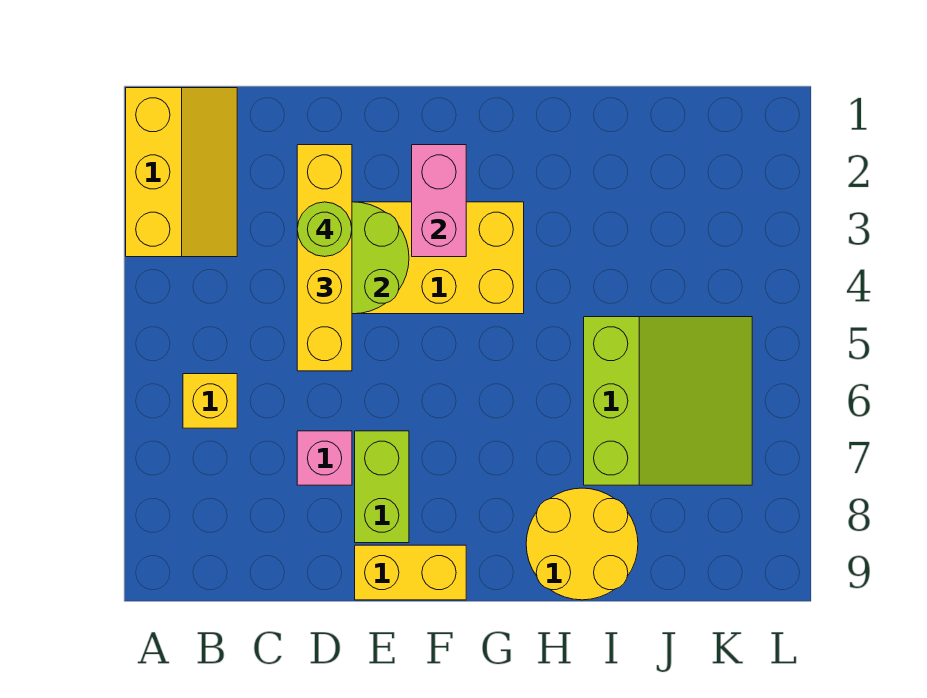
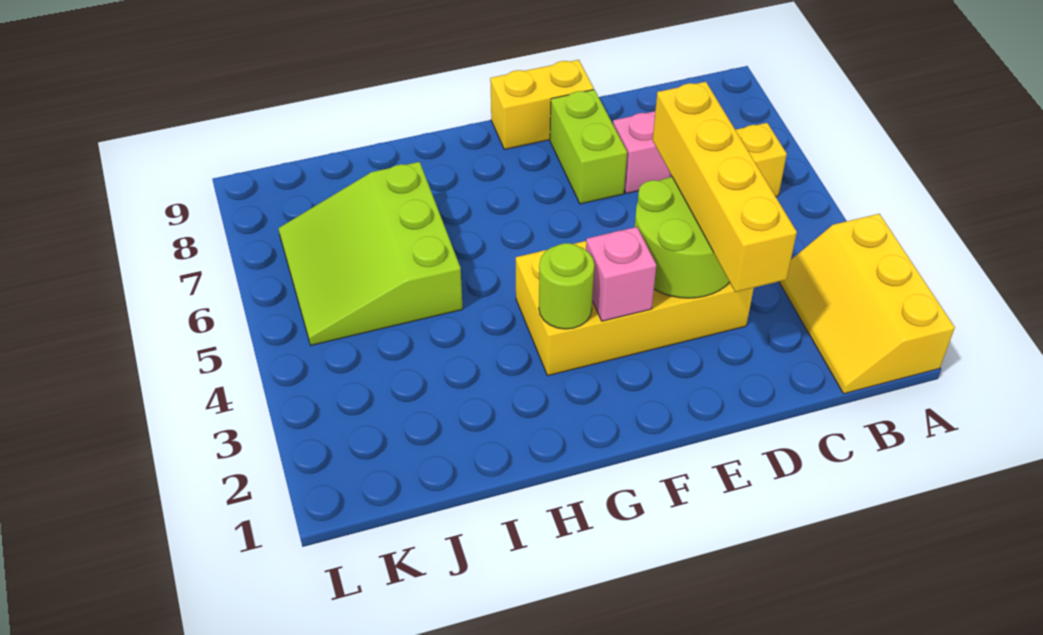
lime 1x1 round brick [297,202,352,257] -> lime 1x1 round brick moved to [539,243,594,329]
pink 1x2 brick [412,145,466,257] -> pink 1x1 brick [586,227,656,321]
yellow 2x2 round brick [526,488,638,600] -> none

